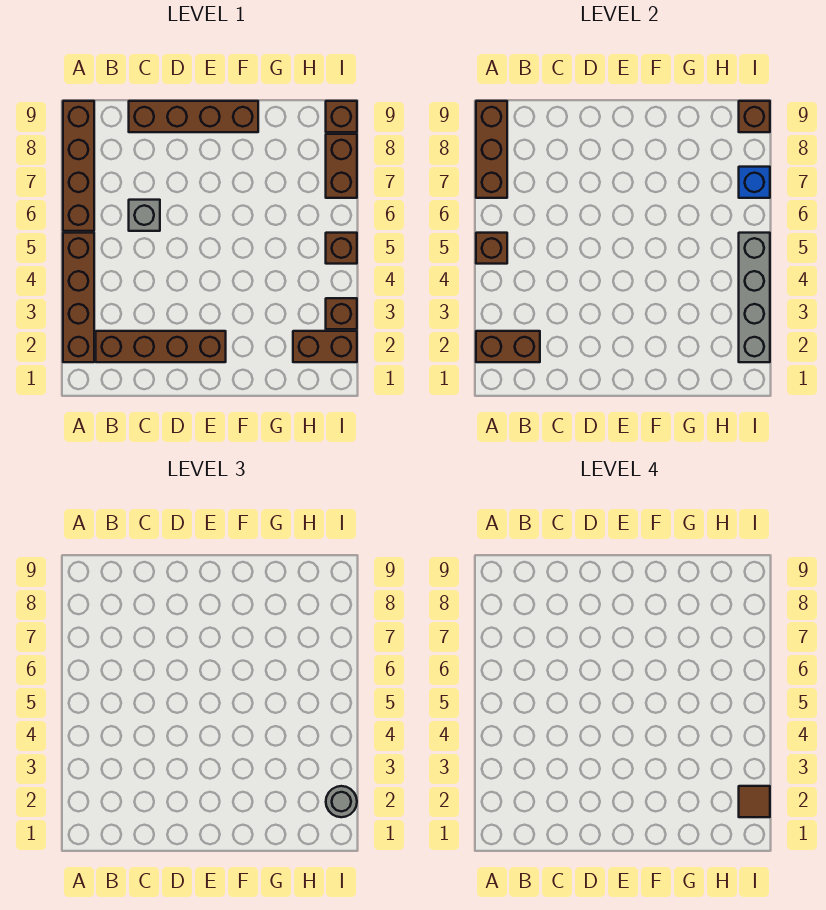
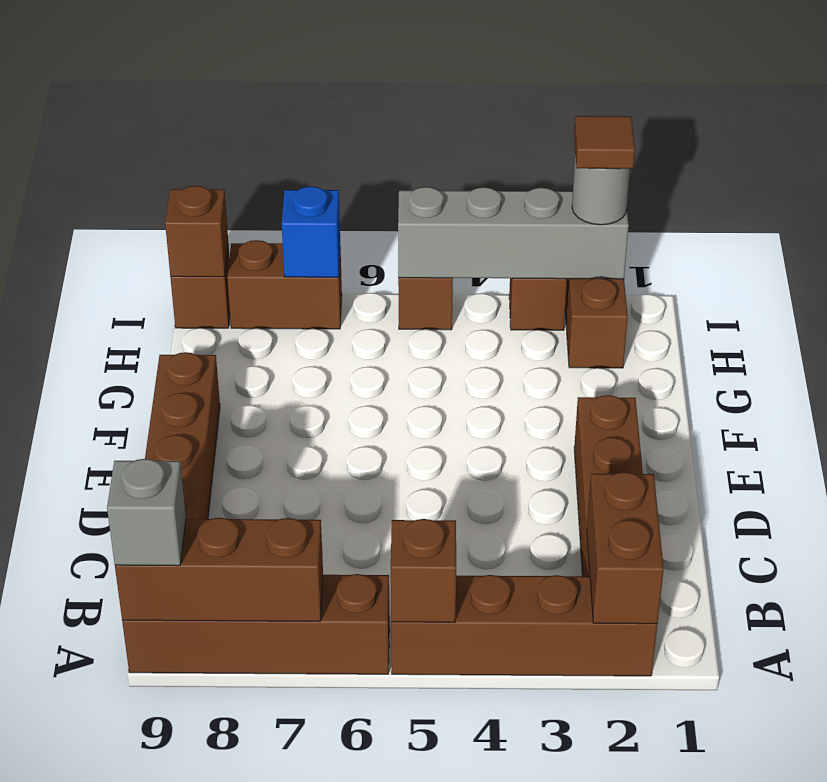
grey 1x1 brick [129,200,160,231] -> grey 1x1 brick moved to [107,459,186,566]

